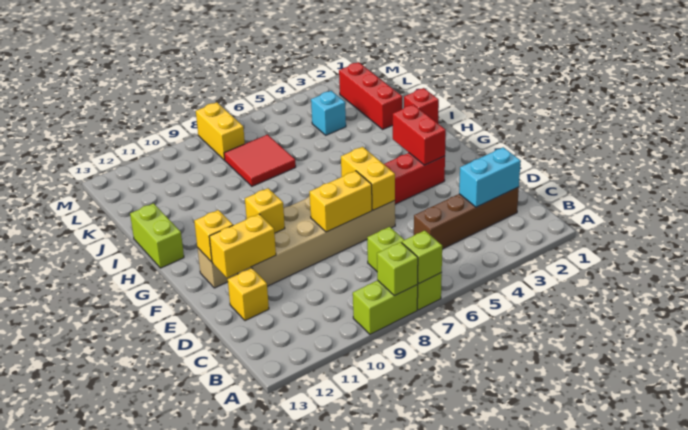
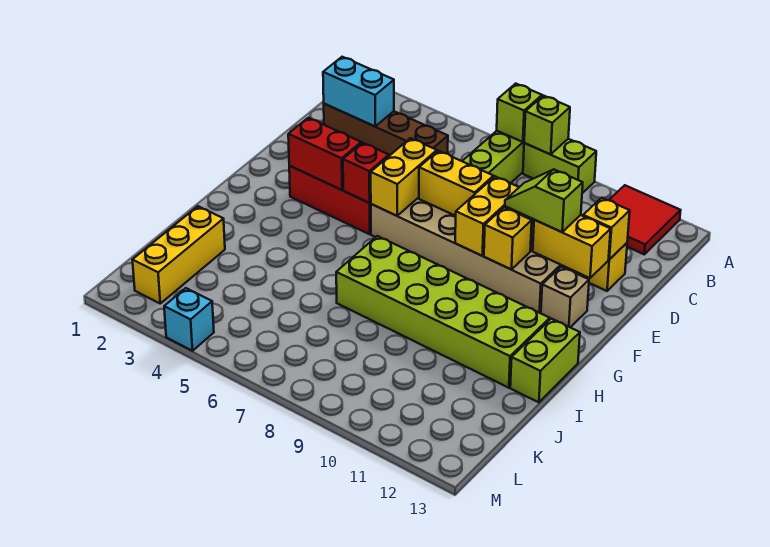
none -> lime 1x2 slope [505,170,583,232]
red 1x2 brick [393,105,446,165] -> red 1x2 brick turned to [288,118,361,190]
yellow 1x1 brick [194,210,233,262] -> yellow 1x1 brick moved to [583,198,630,260]
none -> lime 2x6 brick [336,236,550,388]
red 1x1 brick [404,88,439,123] -> red 1x1 brick moved to [343,143,389,203]
red 1x3 brick [339,62,402,129] -> yellow 1x3 brick [132,206,225,303]
red 2x2 tile [224,135,296,186] -> red 2x2 tile moved to [609,185,681,254]
cyan 1x1 brick [311,91,346,135] -> cyan 1x1 brick moved to [164,288,214,351]
yellow 1x2 brick [196,102,245,160] -> yellow 1x2 brick moved to [455,176,521,256]

